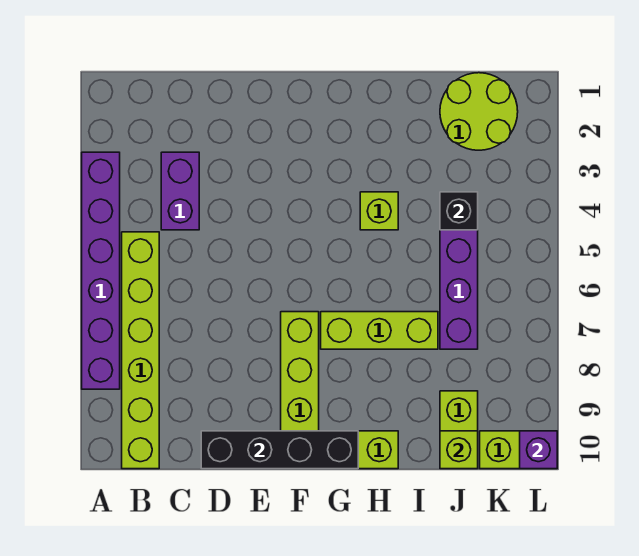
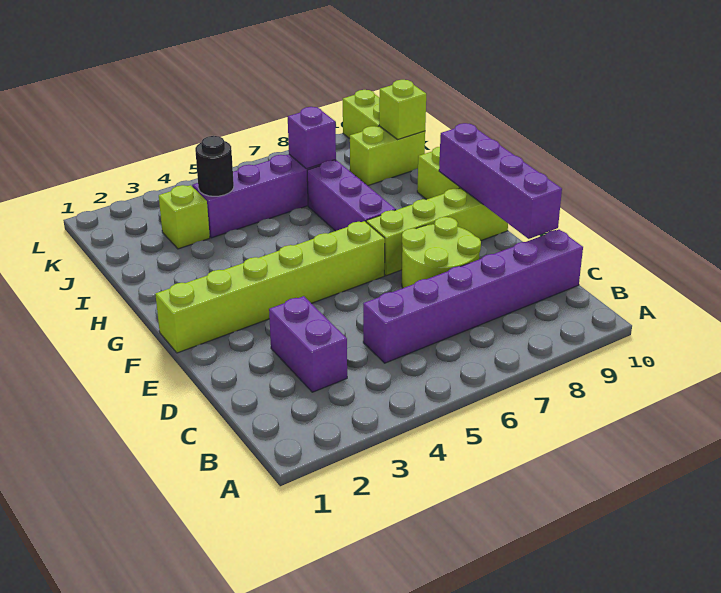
purple 1x6 brick [82,152,120,389] -> purple 1x6 brick moved to [363,230,583,363]
lime 1x6 brick [122,232,159,469] -> lime 1x6 brick moved to [155,221,385,353]
purple 1x2 brick [161,152,199,230] -> purple 1x2 brick turned to [269,296,347,392]
black 1x4 brick [201,431,358,469] -> purple 1x4 brick [439,123,562,239]
lime 1x3 brick [321,312,438,349] -> purple 1x3 brick [307,160,396,231]
lime 1x1 brick [360,192,398,230] -> lime 1x1 brick moved to [159,185,210,249]
lime 2x2 round brick [440,73,518,150] -> lime 2x2 round brick moved to [402,217,481,288]
black 1x1 brick [440,192,478,230] -> black 1x1 round brick [195,136,234,196]
purple 1x1 brick [520,431,557,469] -> purple 1x1 brick moved to [288,107,336,169]

